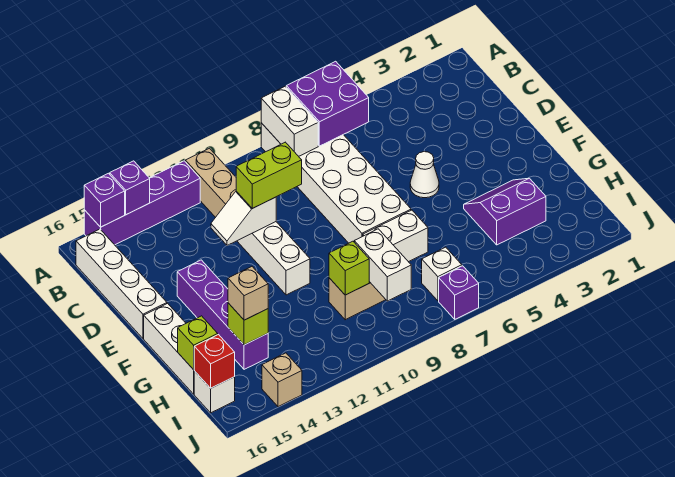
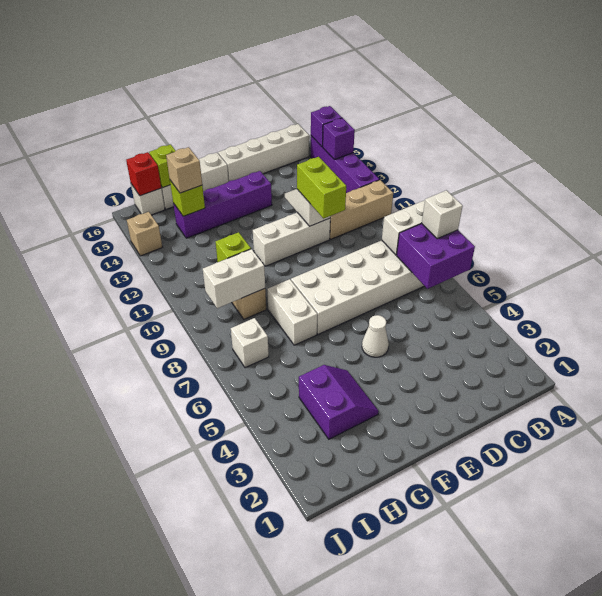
none -> white 1x1 brick [422,190,463,239]
purple 1x1 brick [439,266,479,319] -> none

